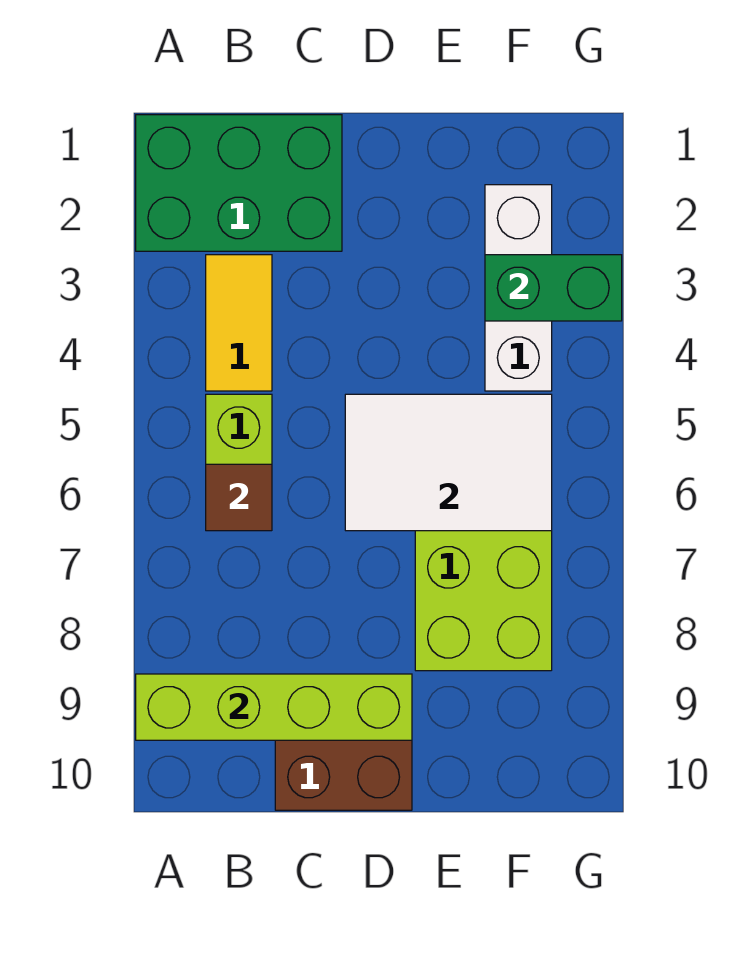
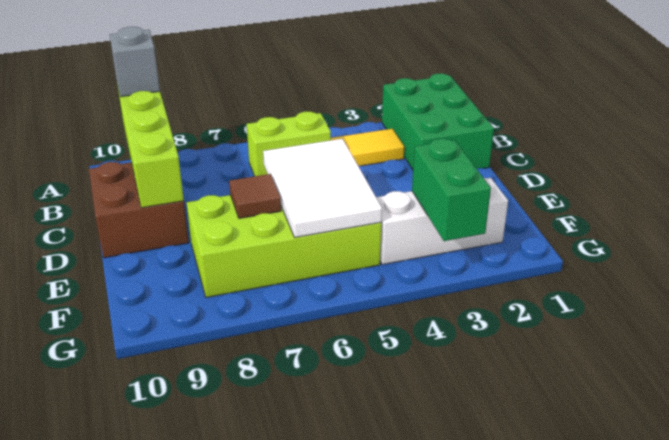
none -> grey 1x1 brick [110,27,160,97]
brown 1x1 tile [206,464,272,531] -> brown 1x1 tile moved to [229,174,281,218]

